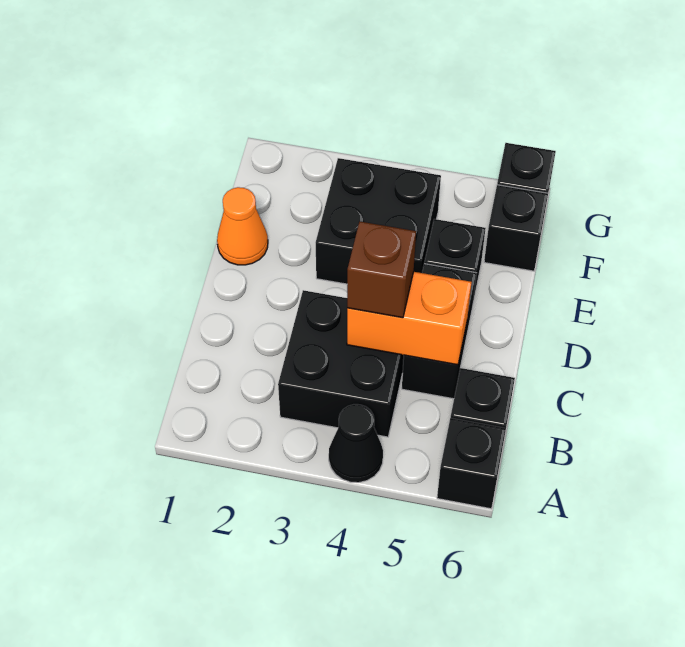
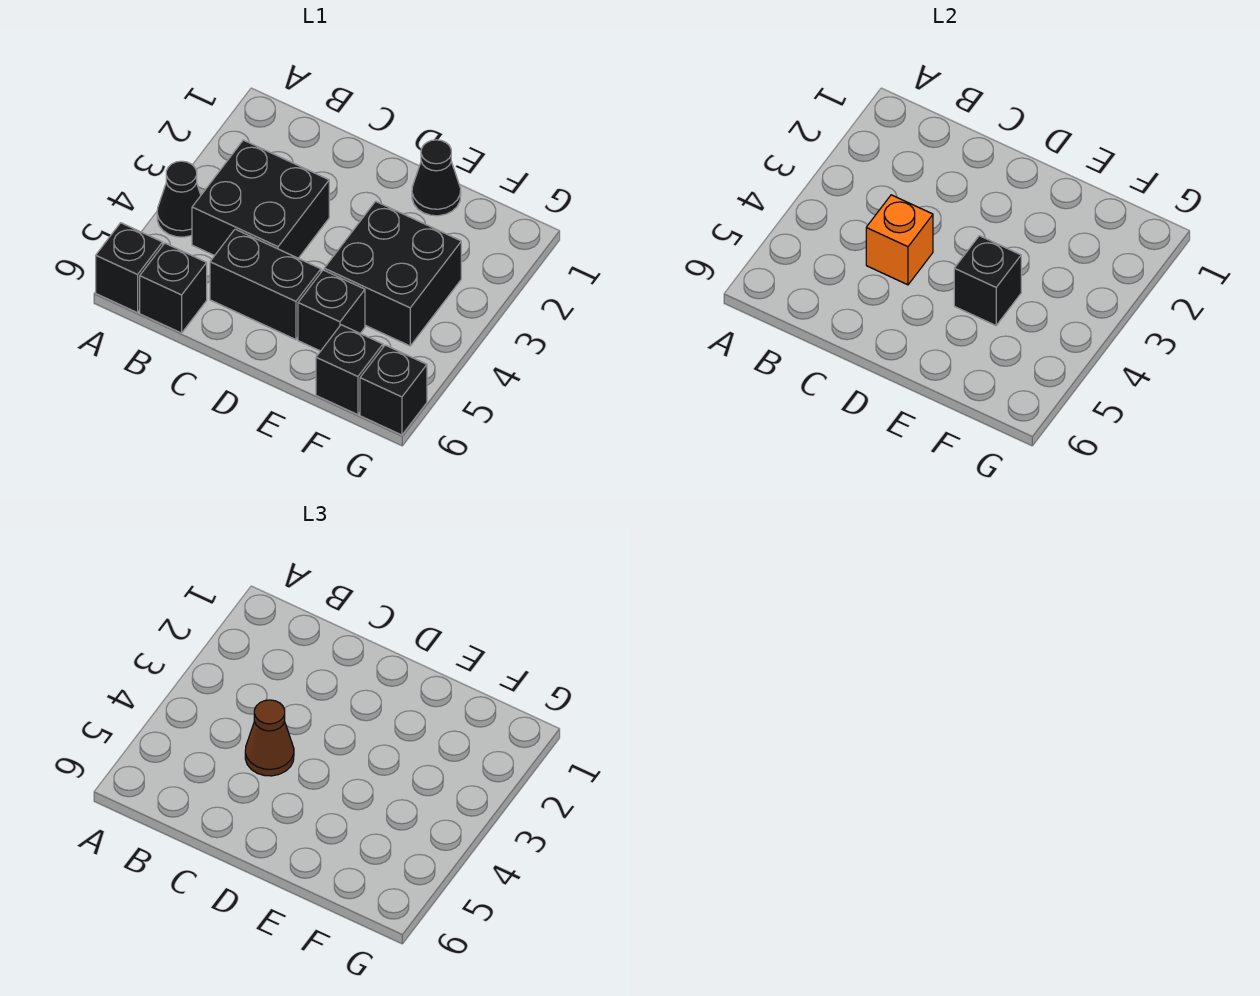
orange 1x2 brick [347,272,472,365] -> orange 1x1 brick [866,195,933,285]
brown 1x1 brick [347,222,416,318] -> brown 1x1 cone [245,700,294,776]
orange 1x1 cone [217,187,268,265] -> black 1x1 cone [412,140,461,216]
none -> black 1x1 brick [954,236,1021,325]

